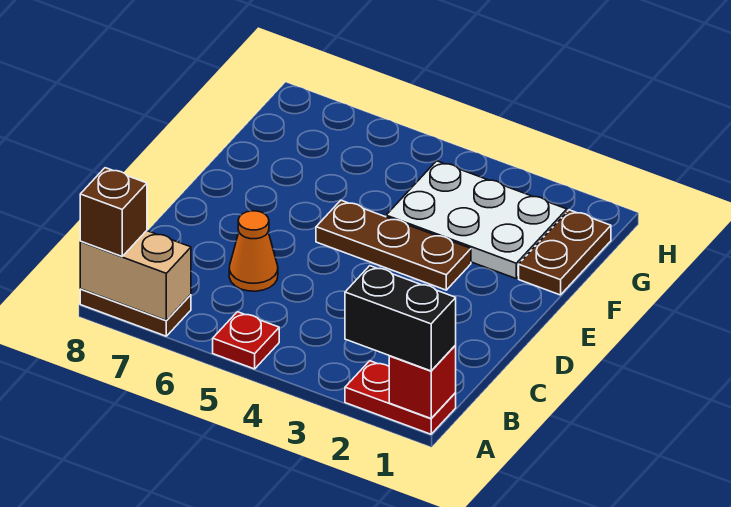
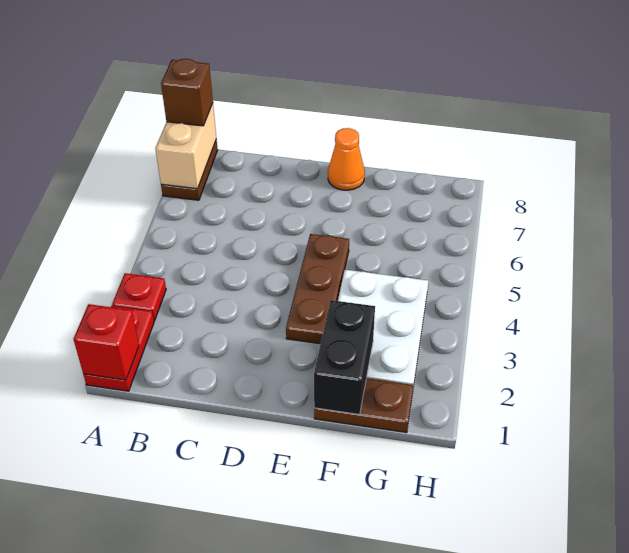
black 1x2 brick [345,266,456,371] -> black 1x2 brick moved to [314,300,375,414]
red 1x1 plate [213,312,279,369] -> red 1x1 plate moved to [112,273,166,321]
orange 1x1 cone [229,211,278,291] -> orange 1x1 cone moved to [328,128,365,190]

